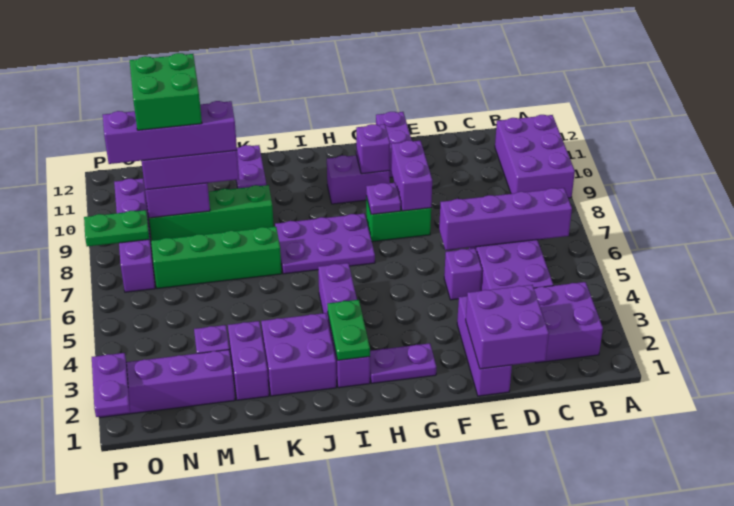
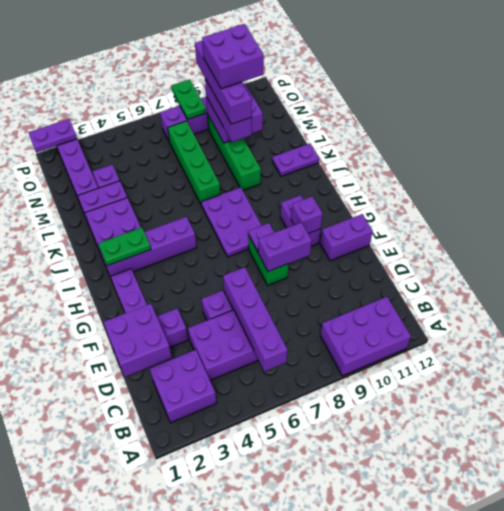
green 2x2 brick [130,53,202,130] -> purple 2x2 brick [202,24,264,89]

